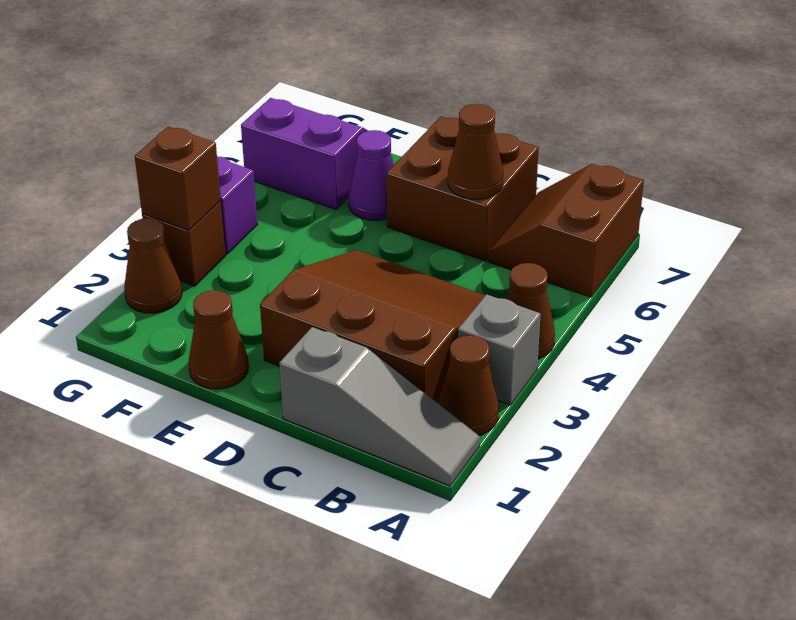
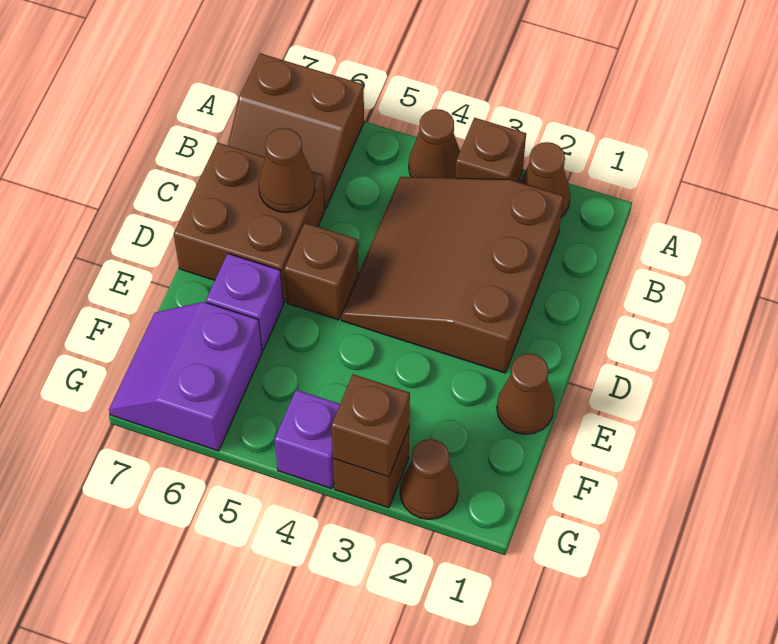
grey 1x3 slope [279,327,480,486] -> none
grey 1x1 brick [458,294,541,405] -> brown 1x1 brick [455,118,526,182]
none -> brown 1x1 brick [284,223,358,320]
purple 1x1 cone [349,130,394,220] -> purple 1x1 brick [206,254,283,351]

